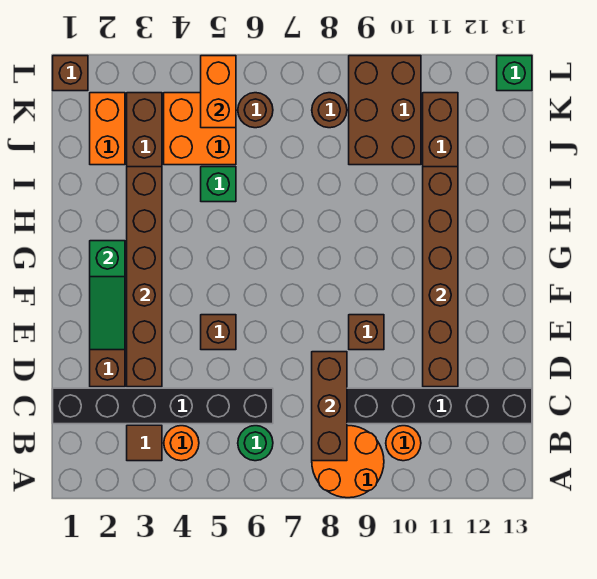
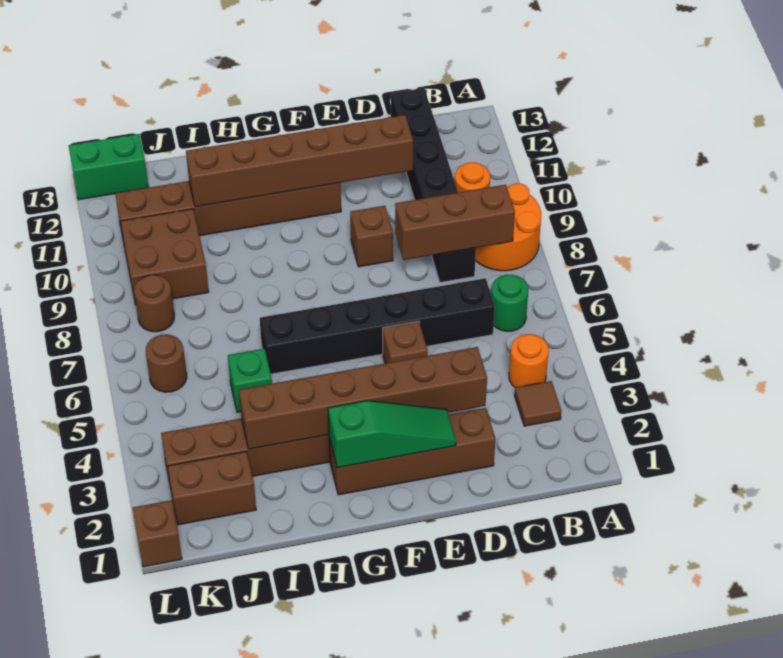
black 1x6 brick [53,388,273,424] -> black 1x6 brick turned to [260,278,495,374]
orange 1x2 brick [90,93,125,165] -> brown 1x2 brick [167,452,256,525]
orange 2x2 brick [164,93,236,165] -> none
brown 2x3 brick [349,56,421,165] -> brown 2x2 brick [121,209,209,305]
orange 1x2 brick [201,56,236,128] -> none
green 1x1 brick [497,56,532,91] -> green 1x2 brick [69,134,149,200]

